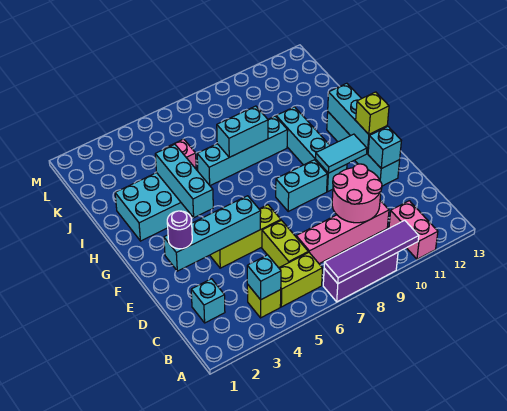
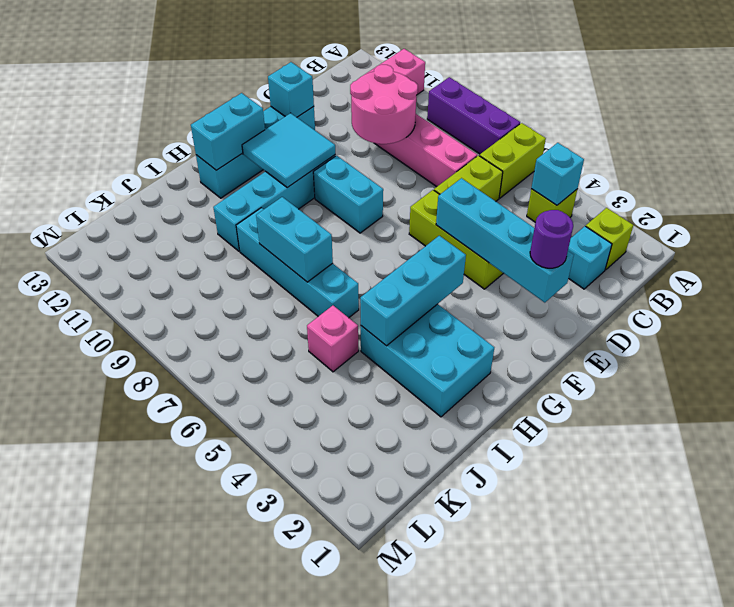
purple 1x4 tile [324,220,419,284] -> none
lime 1x2 brick [279,252,322,307] -> lime 1x2 brick turned to [480,123,546,198]
cyan 1x2 tile [316,134,367,173] -> cyan 2x2 tile [242,113,335,188]
cyan 1x3 brick [328,83,387,154] -> cyan 1x2 brick [191,93,265,170]
lime 1x1 brick [356,92,389,134] -> lime 1x1 brick moved to [586,208,633,270]

